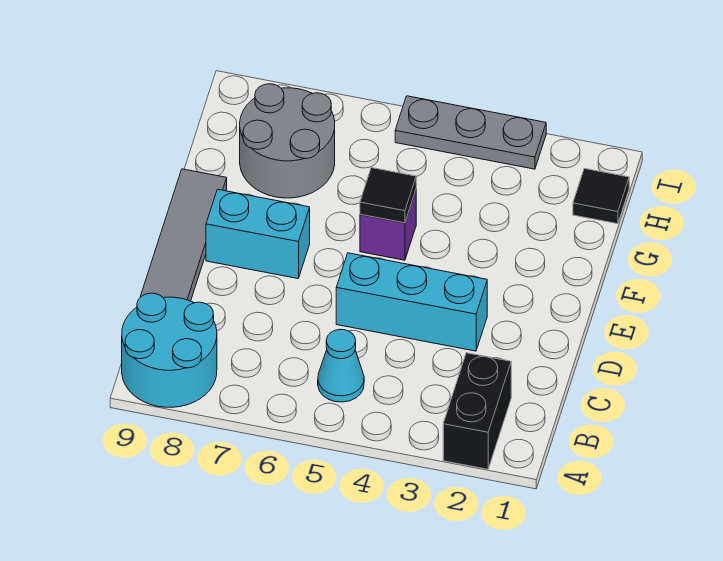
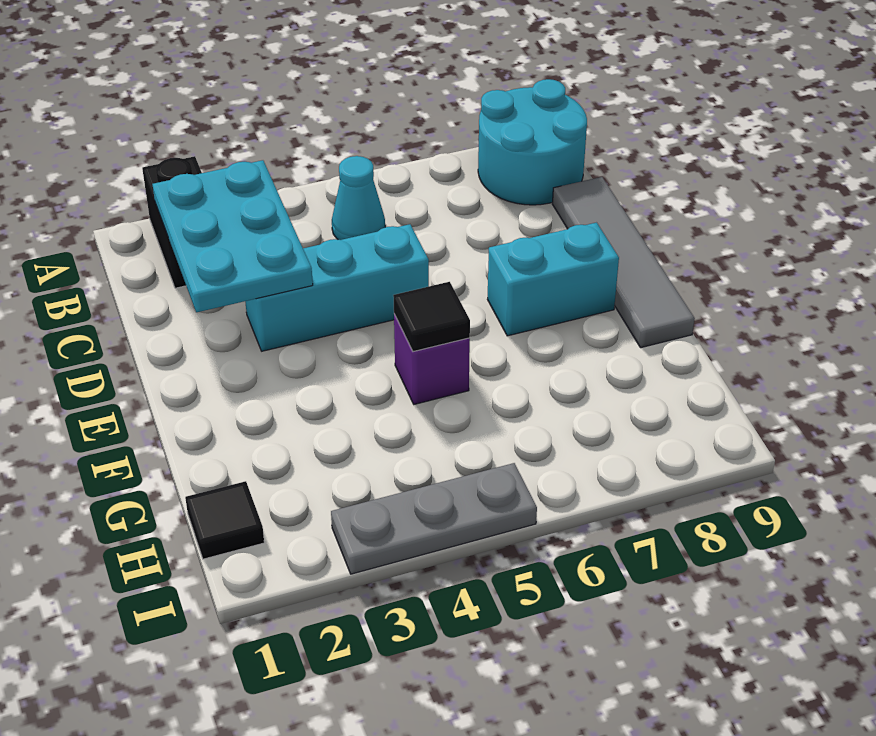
none -> cyan 2x3 plate [153,160,313,312]
grey 2x2 round brick [240,84,335,198] -> none

